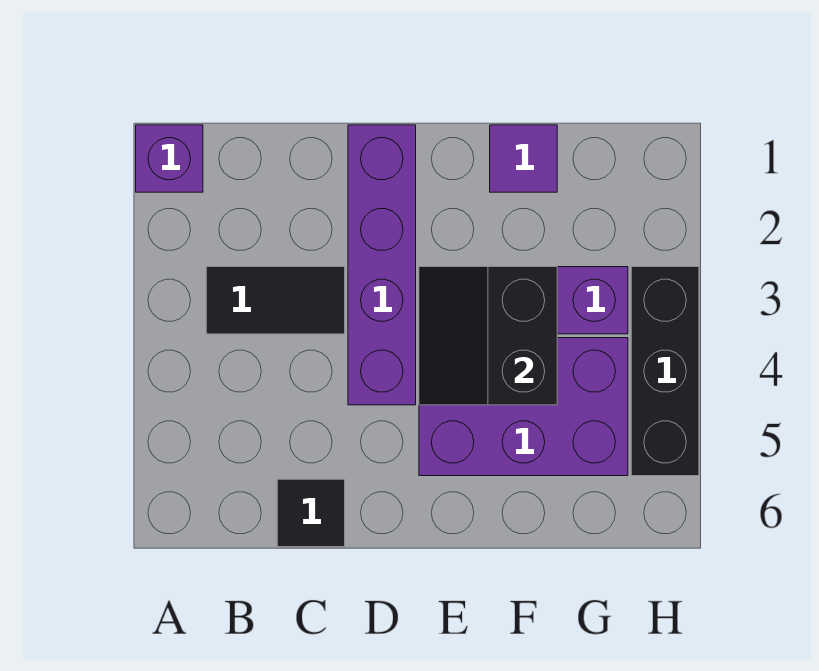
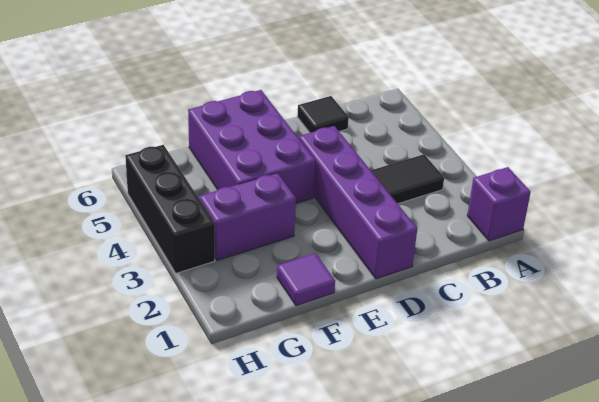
black 2x2 slope [419,267,557,405] -> none
purple 2x3 brick [419,338,628,476] -> purple 2x3 brick turned to [188,90,315,203]

